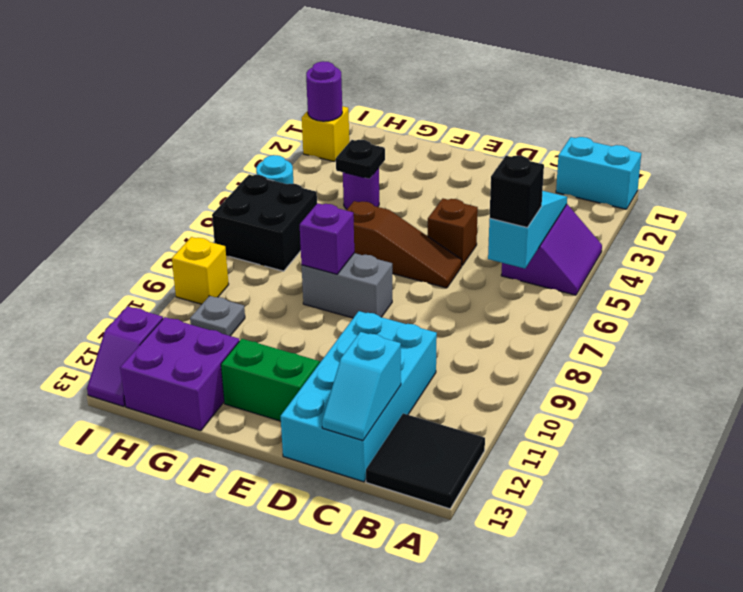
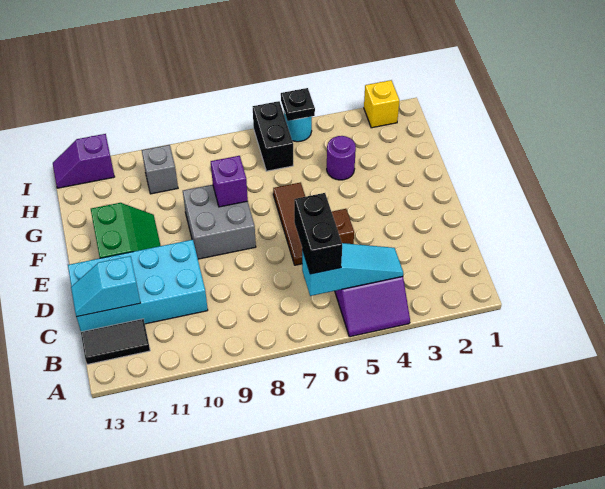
cyan 1x2 brick [556,137,641,209] -> none
black 2x2 tile [366,413,485,509] -> black 1x2 tile [81,319,150,365]
black 1x1 brick [490,156,544,228] -> black 1x2 brick [294,193,342,274]
brown 1x3 slope [346,201,462,288] -> brown 1x3 tile [273,182,305,265]
grey 1x2 brick [302,253,392,318] -> grey 2x2 brick [183,185,256,259]
black 1x1 plate [336,140,385,179] -> black 1x1 plate moved to [281,88,315,121]
purple 2x2 brick [120,317,239,431] -> none
black 2x2 brick [212,175,317,271] -> black 1x2 brick [253,101,293,171]
grey 1x1 plate [190,296,245,336] -> grey 1x1 brick [142,145,178,194]
purple 1x1 round brick [306,61,342,121] -> none
yellow 1x1 brick [172,237,229,304] -> none

